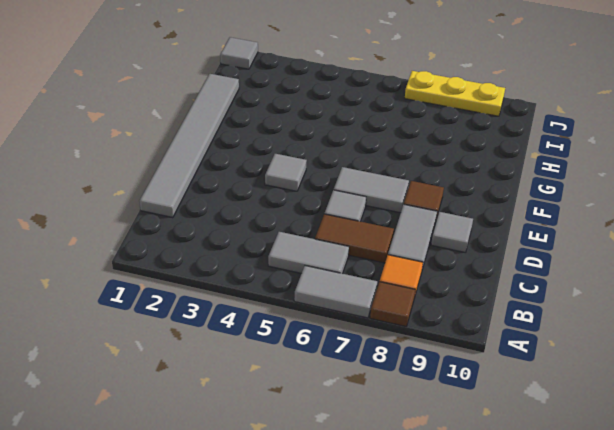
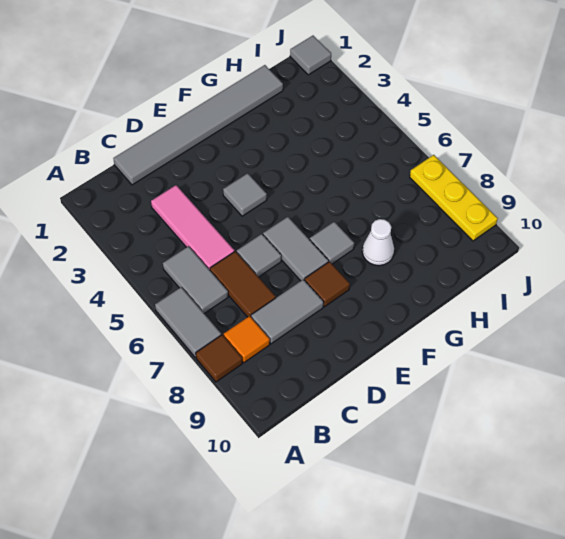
none -> pink 1x3 tile [151,185,234,270]
grey 1x1 tile [431,212,473,253] -> grey 1x1 tile moved to [310,222,354,264]
none -> white 1x1 cone [362,219,394,266]

